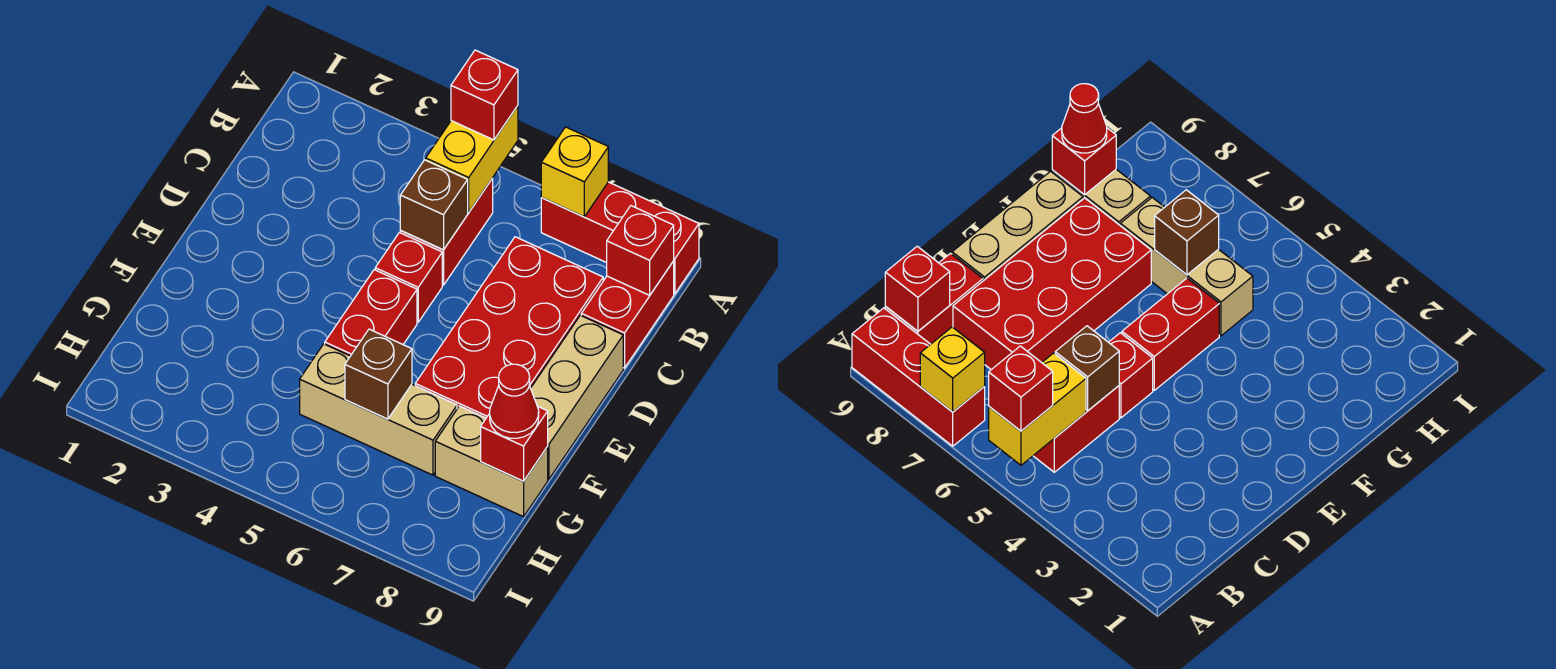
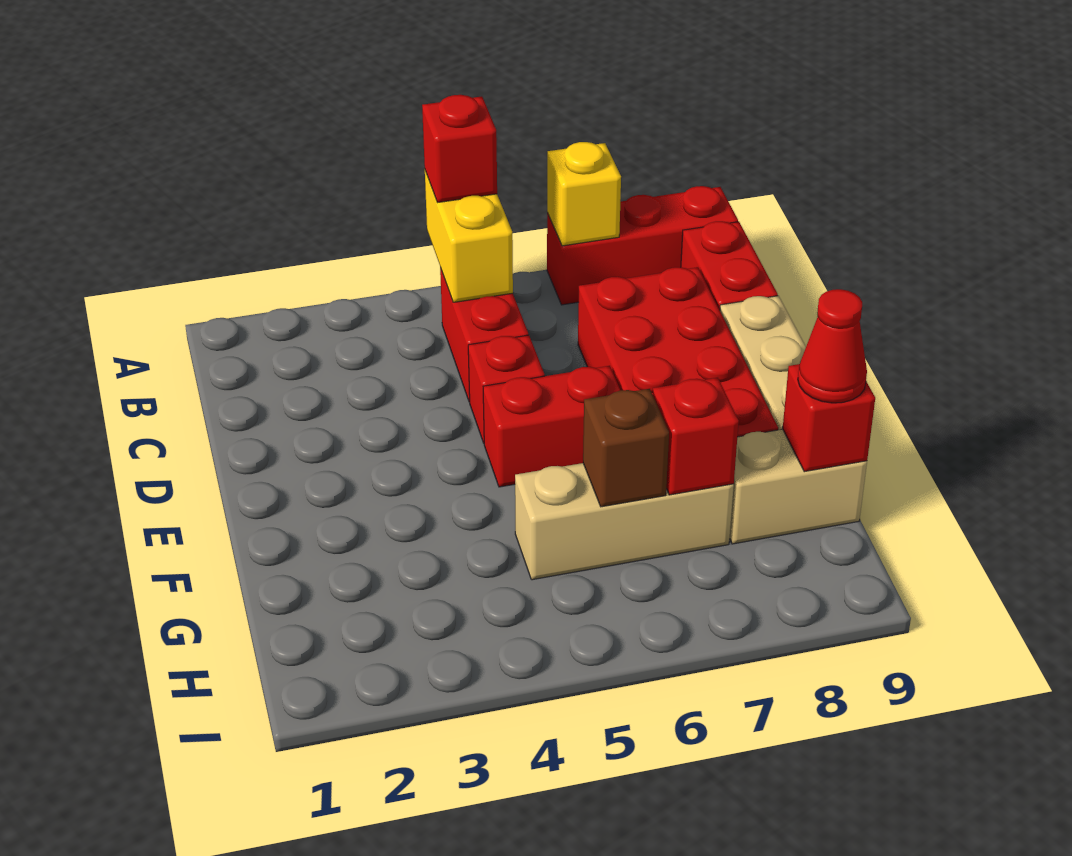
red 1x1 brick [607,206,674,295] -> red 1x1 brick moved to [653,378,739,495]
brown 1x1 brick [400,160,468,250] -> none
red 1x2 brick [325,270,417,356] -> red 1x2 brick turned to [483,366,620,487]

